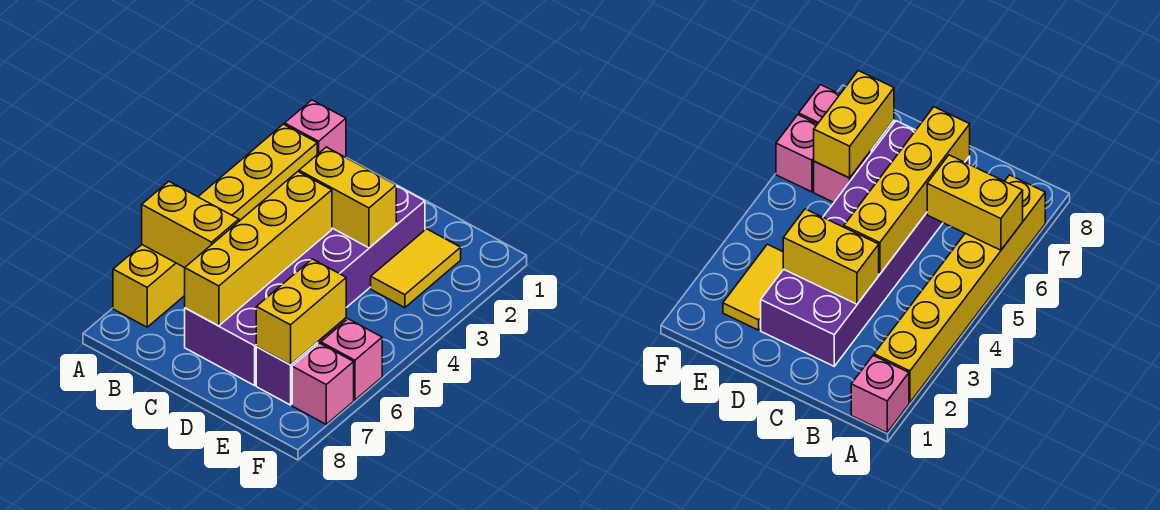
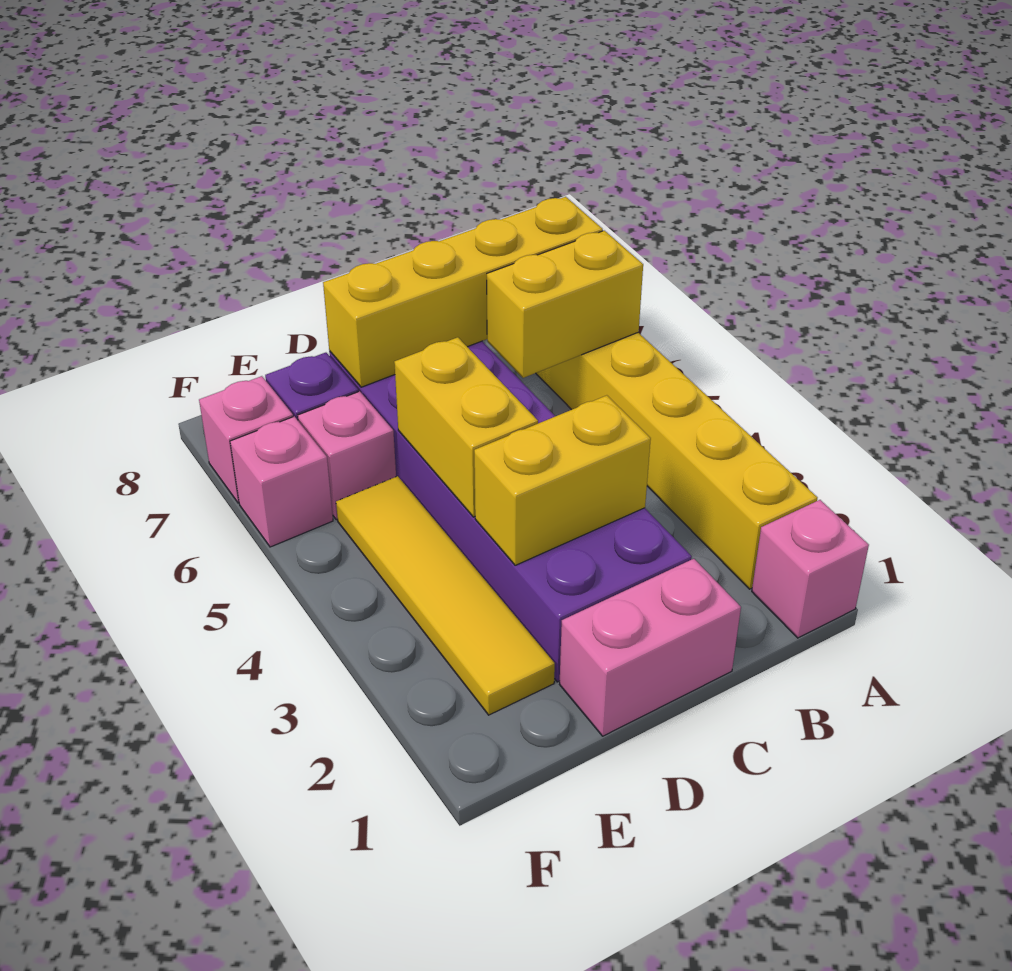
none -> pink 1x2 brick [560,559,741,736]
yellow 1x4 brick [185,172,332,326] -> yellow 1x4 brick turned to [323,197,603,387]
yellow 1x2 tile [371,229,461,308] -> yellow 1x4 tile [336,476,555,715]
yellow 1x2 brick [256,259,346,365] -> yellow 1x2 brick moved to [394,337,538,517]

